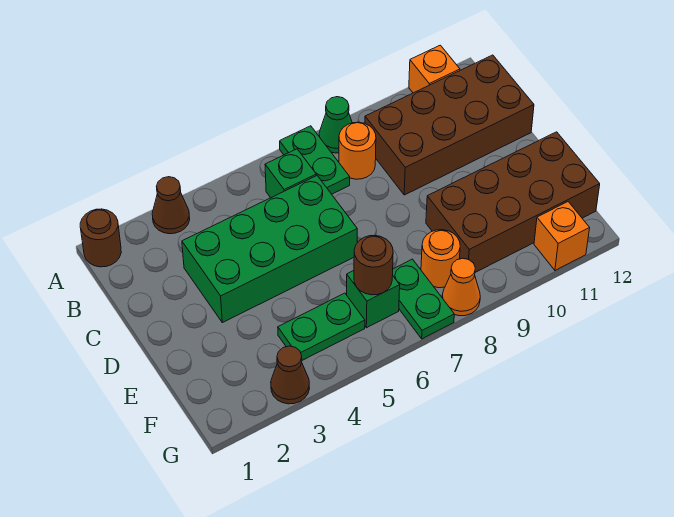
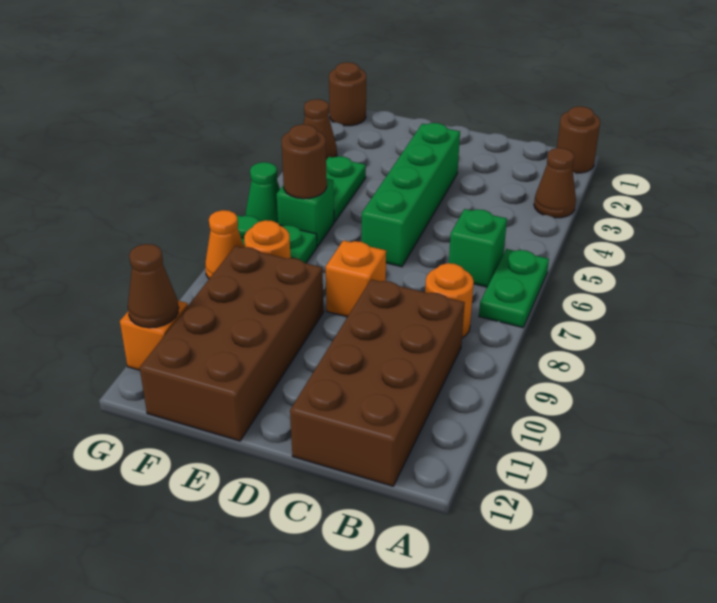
green 1x2 plate [280,126,350,194] -> green 1x2 plate turned to [479,249,549,328]
green 1x1 cone [319,97,352,153] -> green 1x1 cone moved to [246,162,280,223]
orange 1x1 brick [409,45,460,93] -> orange 1x1 brick moved to [326,240,386,317]
green 2x4 brick [182,176,357,323] -> green 1x4 brick [362,123,460,267]
none -> brown 1x1 round brick [329,62,366,126]
none -> brown 1x1 cone [128,244,179,328]

